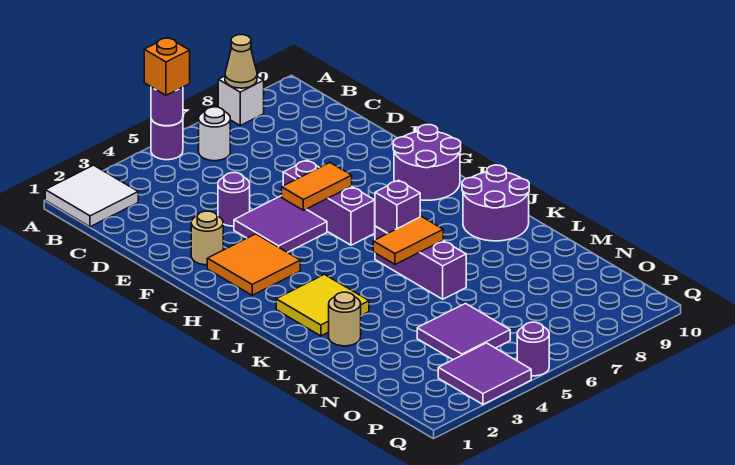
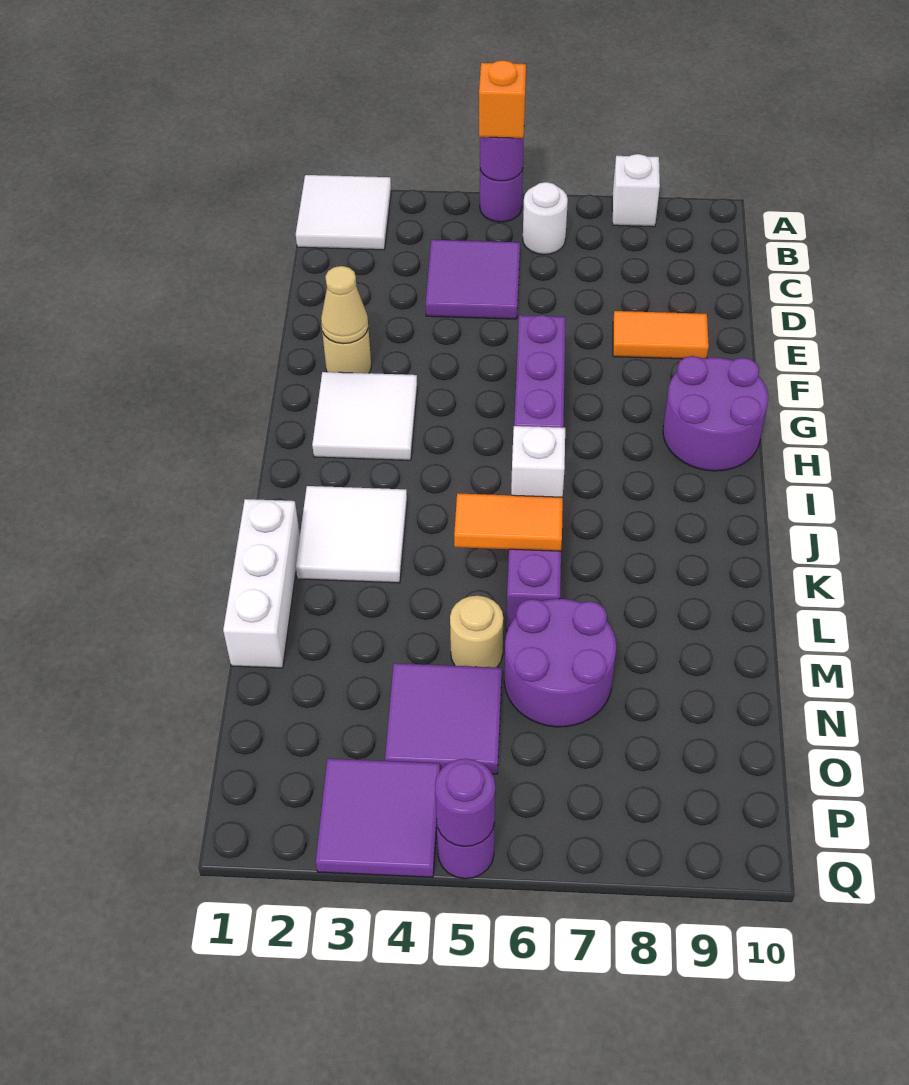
tan 1x1 cone [225,35,257,88] -> tan 1x1 cone moved to [321,266,368,344]
purple 1x1 round brick [218,173,250,226] -> purple 1x1 round brick moved to [435,759,495,847]
purple 2x2 tile [234,196,327,253] -> purple 2x2 tile moved to [426,240,520,319]
orange 2x2 tile [207,234,300,295] -> white 2x2 tile [312,372,417,460]
orange 1x2 tile [282,163,352,210] -> orange 1x2 tile moved to [613,311,709,359]
yellow 2x2 tile [276,274,369,336] -> white 2x2 tile [296,486,407,583]
purple 1x1 brick [375,180,420,233] -> white 1x1 brick [511,426,565,497]
purple 2x2 round brick [462,165,529,241] -> purple 2x2 round brick moved to [504,599,616,727]
none -> white 1x3 brick [223,499,300,668]
tan 1x1 round brick [329,292,361,346] -> tan 1x1 round brick moved to [450,596,503,667]

